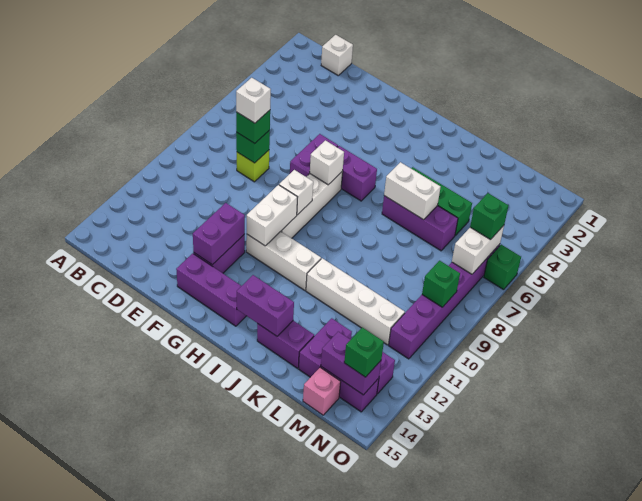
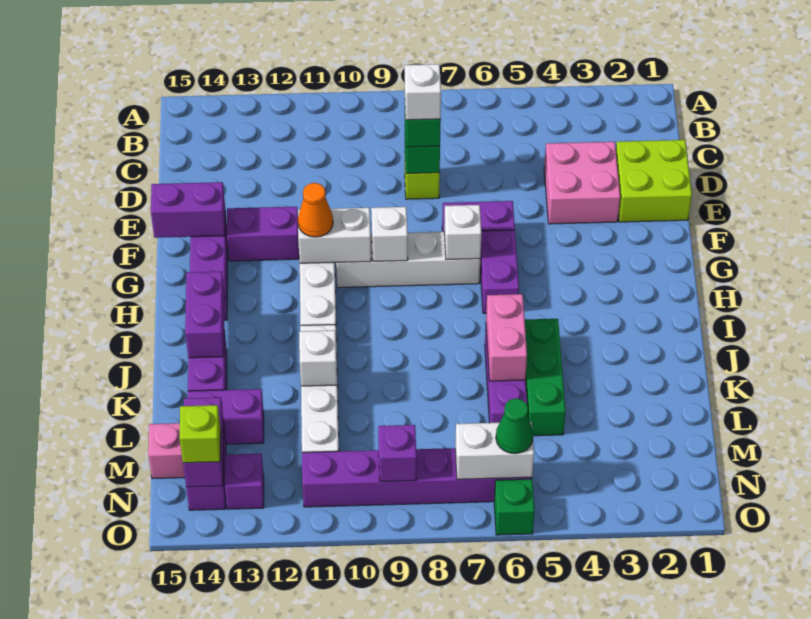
white 1x1 brick [321,35,353,75] -> white 1x1 brick moved to [299,330,337,386]
none -> lime 2x2 brick [616,140,692,222]
none -> pink 2x2 brick [544,142,620,224]
purple 1x2 brick [193,203,245,265] -> purple 1x2 brick moved to [151,182,225,238]
none -> orange 1x1 cone [298,183,333,237]
white 1x2 brick [384,162,441,220] -> pink 1x2 brick [486,294,527,381]
green 1x1 brick [470,193,509,240] -> green 1x1 cone [496,398,533,454]
green 1x1 brick [422,261,460,307] -> purple 1x1 brick [378,425,417,481]
green 1x1 brick [344,327,384,377] -> lime 1x1 brick [180,405,221,463]

